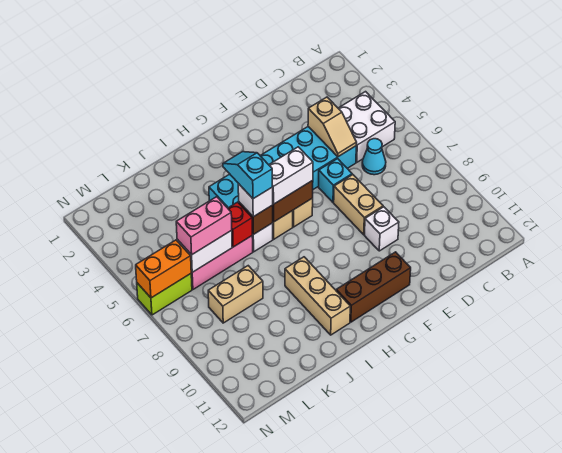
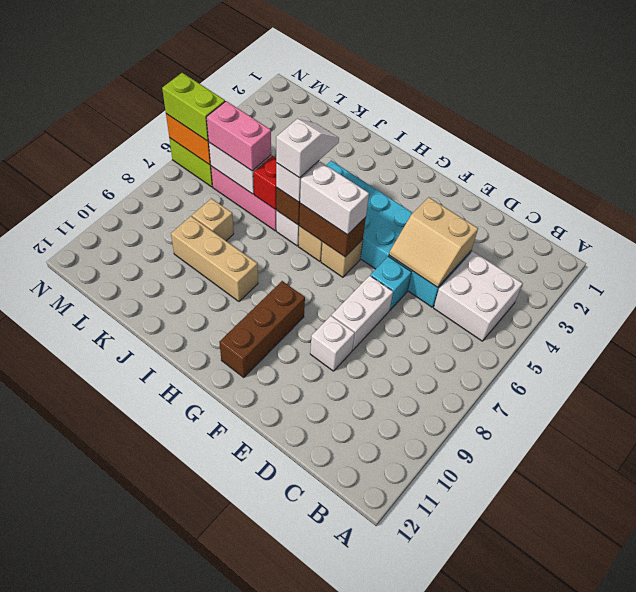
cyan 1x1 cone [362,139,386,175] -> none
tan 1x2 slope [308,97,357,157] -> tan 2x2 slope [389,197,478,287]
tan 1x2 brick [334,175,383,235] -> white 1x2 brick [332,276,393,350]
brown 1x3 brick [336,252,411,322] -> brown 1x3 brick turned to [219,281,305,377]
cyan 1x2 slope [223,152,272,199] -> white 1x2 slope [276,119,339,178]
tan 1x3 brick [285,257,350,335] -> tan 1x3 brick turned to [171,216,258,301]
tan 1x2 brick [208,266,263,323] -> tan 1x1 brick [192,198,234,241]
none -> lime 1x2 brick [162,73,225,141]

